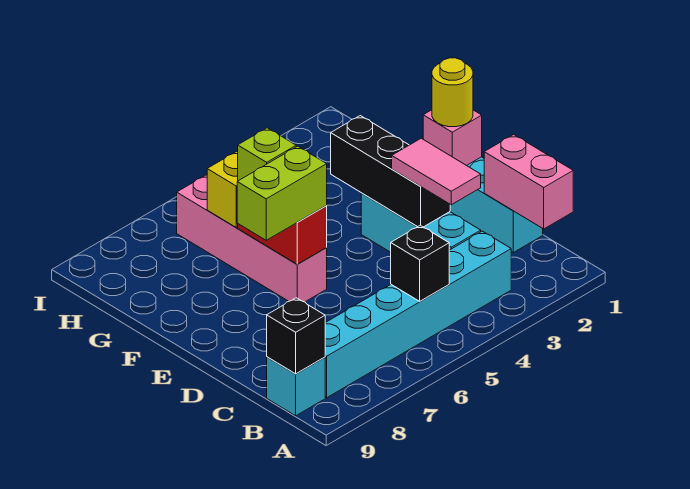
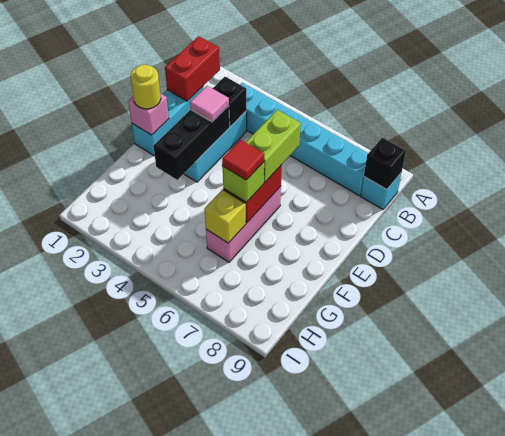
pink 1x2 brick [484,135,573,229] -> red 1x2 brick [165,36,220,101]
black 1x1 brick [391,225,449,301] -> black 1x1 brick moved to [213,77,246,127]
pink 1x2 tile [392,138,481,205] -> pink 1x1 tile [190,86,229,122]
pink 1x4 brick [177,175,327,302] -> pink 1x3 brick [206,186,281,262]
lime 1x2 brick [237,146,327,240] -> lime 1x2 brick turned to [246,110,301,182]
none -> red 1x1 tile [222,140,264,180]

